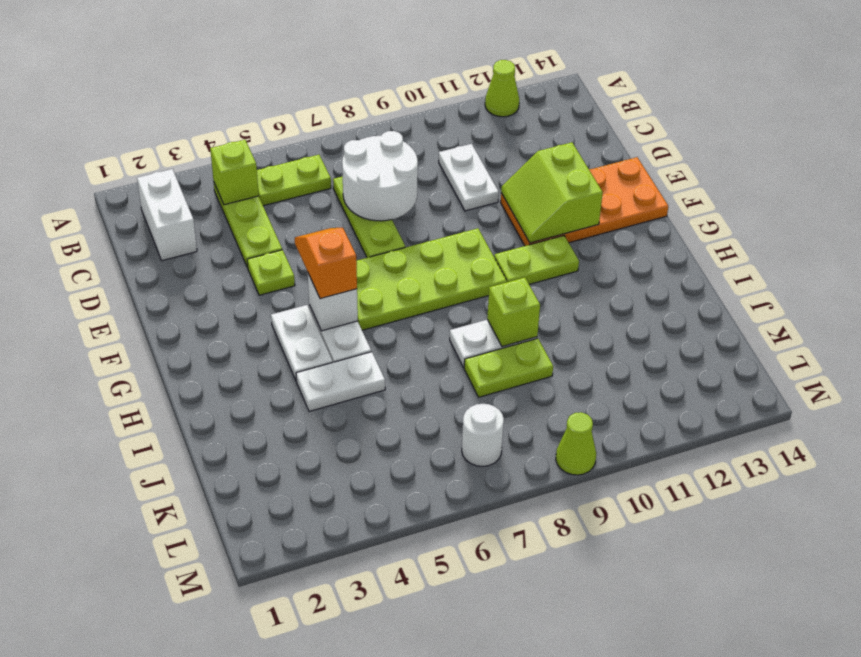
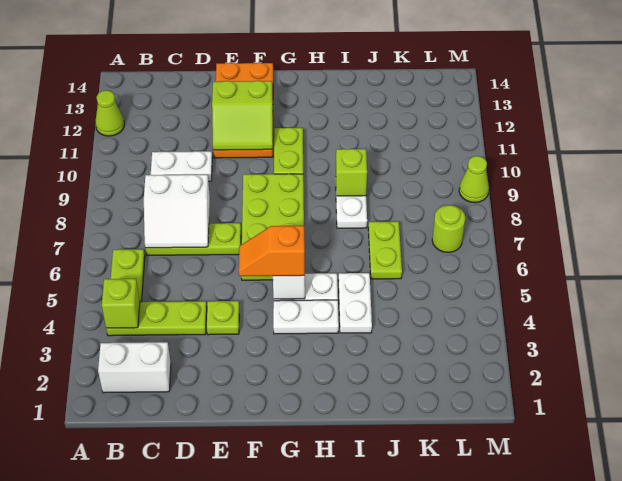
white 2x2 round brick [342,131,418,221] -> white 2x2 slope [144,175,210,248]
lime 1x2 plate [464,338,553,397] -> lime 1x2 plate moved to [368,221,402,279]
white 1x1 round brick [462,404,504,466] -> lime 1x1 round brick [432,205,465,252]

